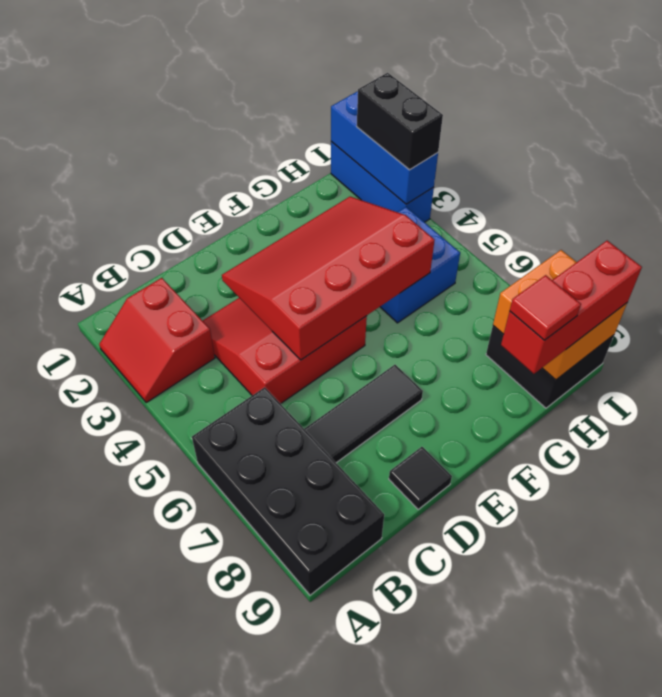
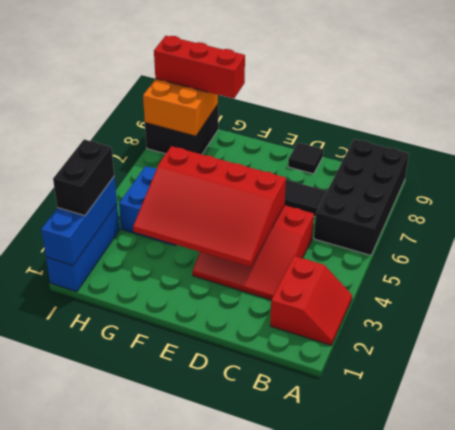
red 1x1 tile [510,275,581,340] -> none

